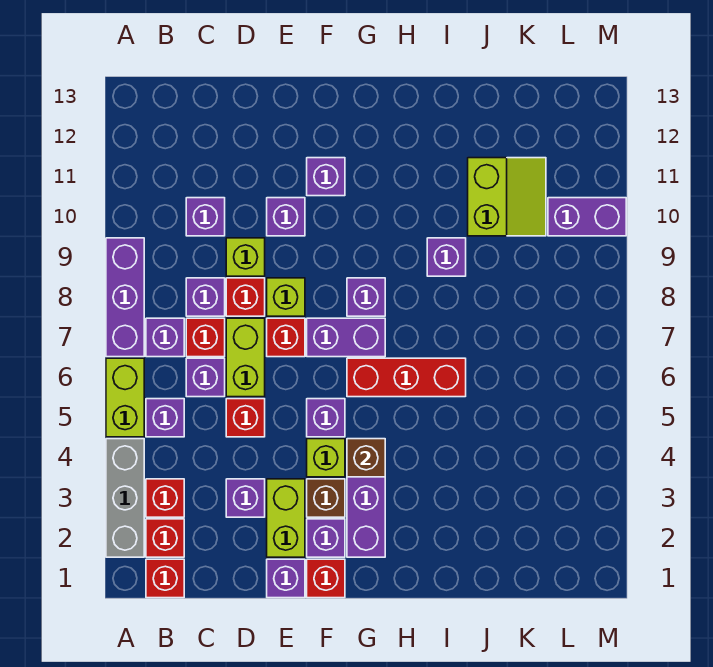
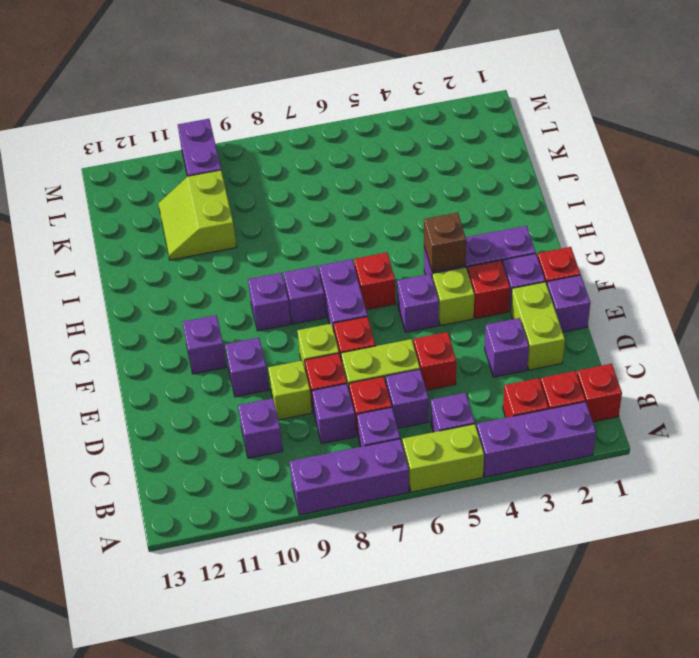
grey 1x3 brick [106,439,144,557] -> purple 1x3 brick [477,402,596,477]
lime 1x2 brick [267,479,305,557] -> lime 1x2 brick turned to [511,282,565,370]
brown 1x1 brick [307,479,345,517] -> red 1x1 brick [468,260,510,319]
red 1x3 brick [347,358,466,397] -> red 1x1 brick [354,253,396,310]
purple 1x1 brick [427,238,466,276] -> purple 1x1 brick moved to [248,273,291,331]
lime 2x2 slope [468,158,546,236] -> lime 2x2 slope turned to [158,170,236,260]

